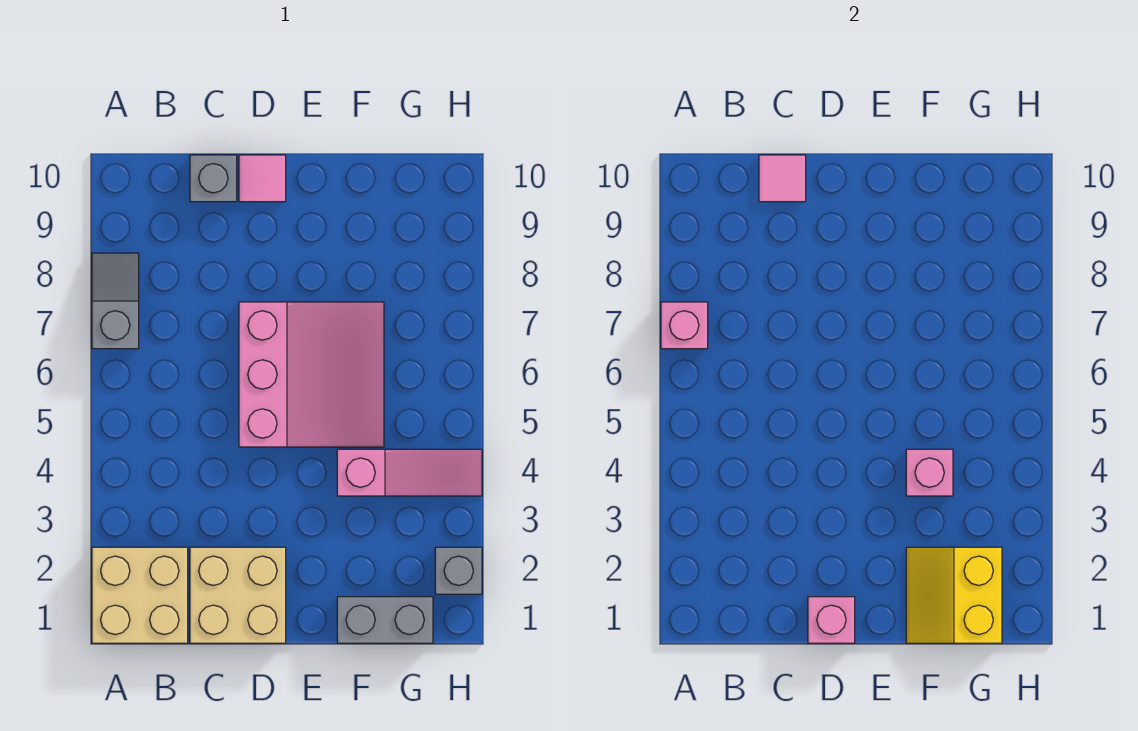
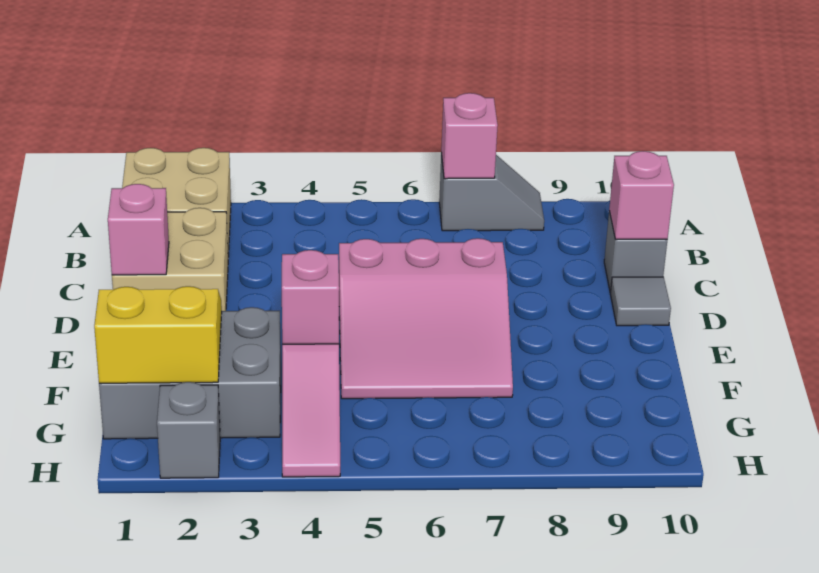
pink 1x1 tile [759,155,806,202] -> pink 1x1 brick [609,151,674,239]
pink 1x1 tile [239,155,286,202] -> grey 1x1 tile [610,277,671,326]
grey 1x2 brick [337,597,433,643] -> grey 2x3 brick [99,307,281,439]

